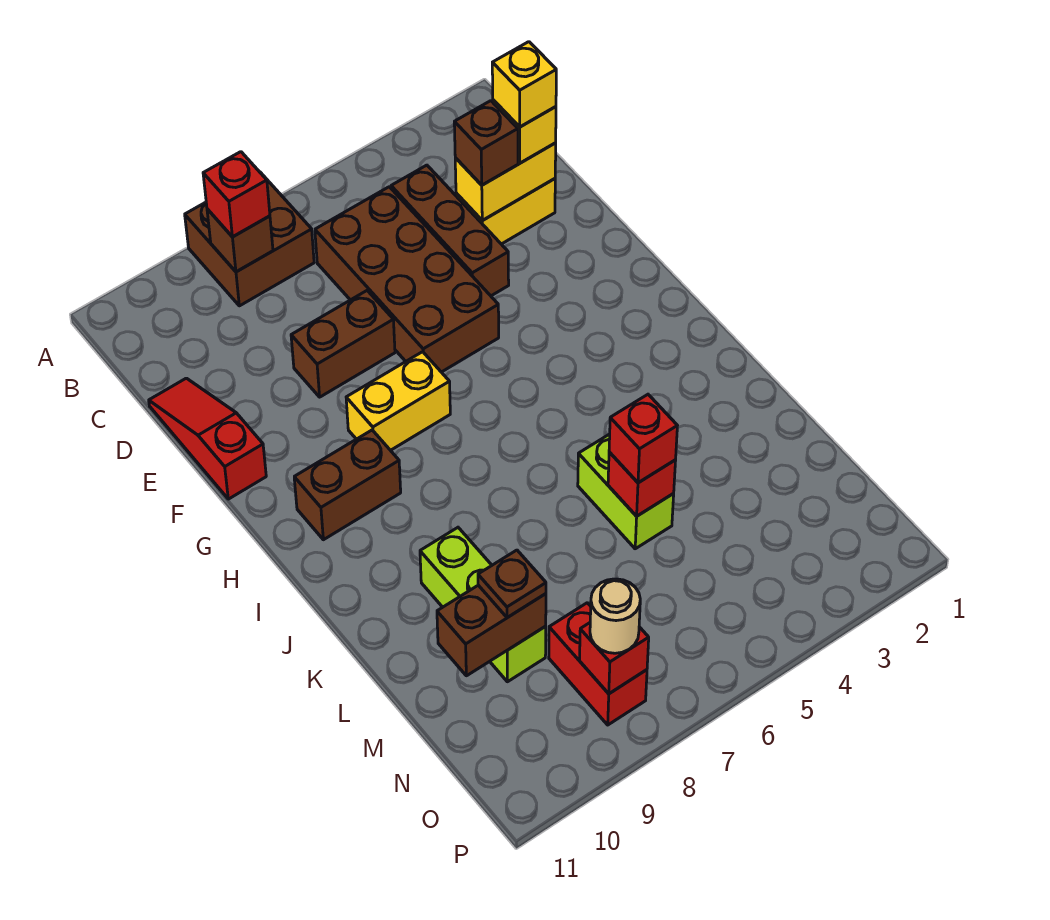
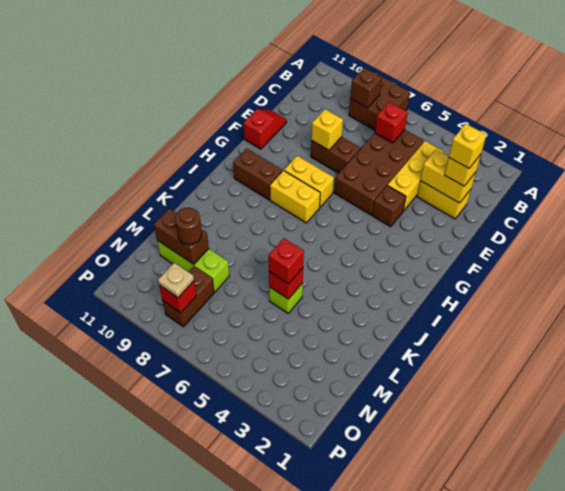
red 1x1 brick [203,152,270,237] -> red 1x1 brick moved to [375,102,408,143]
brown 1x3 brick [391,165,509,296] -> yellow 1x3 brick [388,141,443,211]
brown 1x1 brick [454,101,518,185] -> brown 1x1 brick moved to [372,185,406,227]
red 1x3 slope [149,378,266,499] -> red 1x2 slope [243,109,287,149]
none -> yellow 1x1 brick [311,109,343,150]
none -> yellow 1x2 brick [270,171,320,223]
lime 1x2 brick [578,434,674,549] -> lime 1x1 brick [269,283,303,313]
lime 1x3 brick [420,528,546,682] -> lime 1x3 brick turned to [157,240,229,292]
brown 1x1 plate [478,550,546,618] -> brown 1x1 round brick [175,207,202,245]
red 1x2 brick [549,603,647,725] -> brown 1x2 brick [163,266,214,327]
tan 1x1 round brick [590,579,640,653] -> tan 1x1 plate [158,263,194,298]

